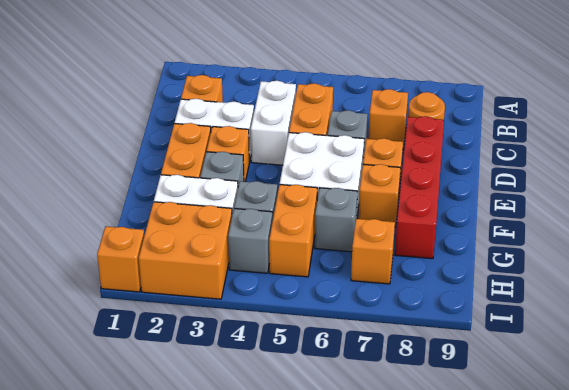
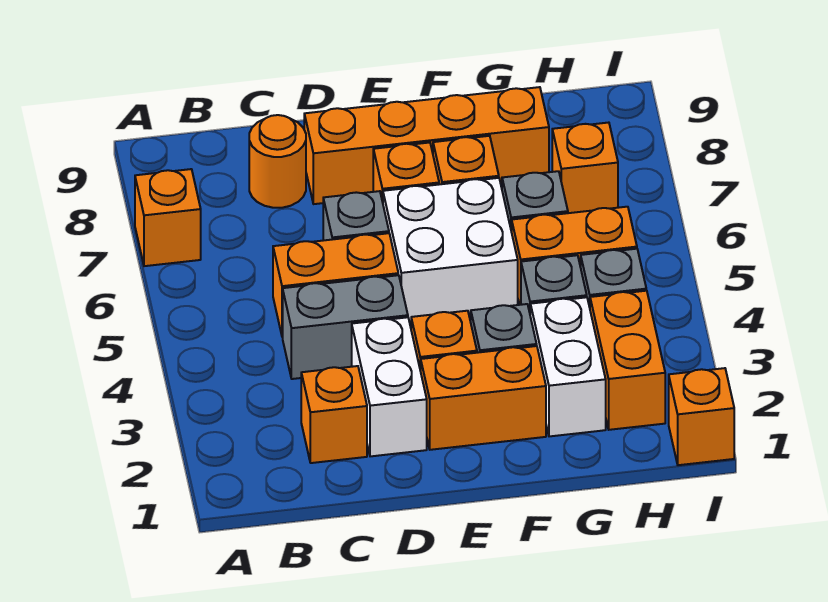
white 1x2 brick [251,81,296,165] -> grey 1x2 brick [283,275,408,379]
orange 1x1 brick [368,89,408,149] -> orange 1x1 brick moved to [135,169,201,266]
red 1x4 brick [395,116,444,259] -> orange 1x4 brick [304,87,549,204]
orange 2x2 brick [139,202,232,299] -> orange 1x2 brick [590,291,665,430]

